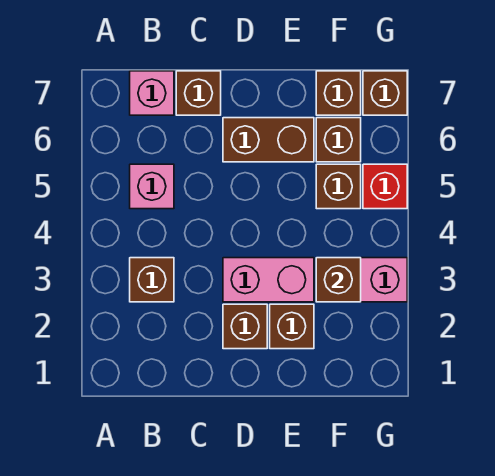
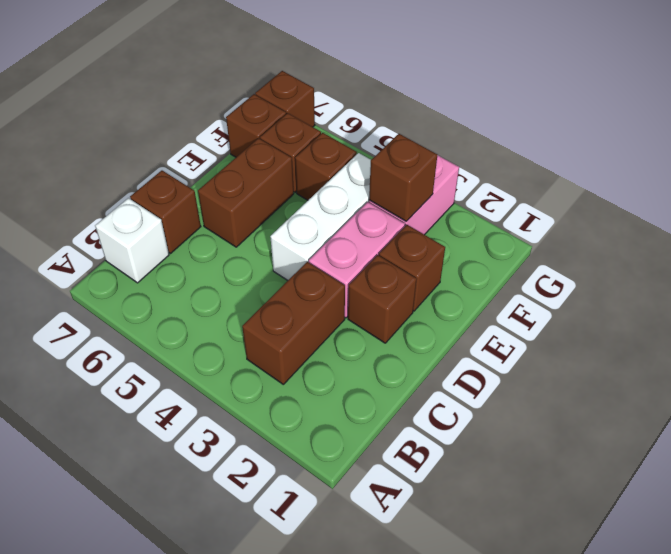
brown 1x1 brick [130,258,174,302] -> brown 1x2 brick [242,262,345,384]
pink 1x1 brick [130,164,174,209] -> none
pink 1x1 brick [130,71,174,115] -> white 1x1 brick [95,198,169,283]
none -> white 1x3 brick [270,153,371,280]
red 1x1 brick [363,164,407,209] -> none

